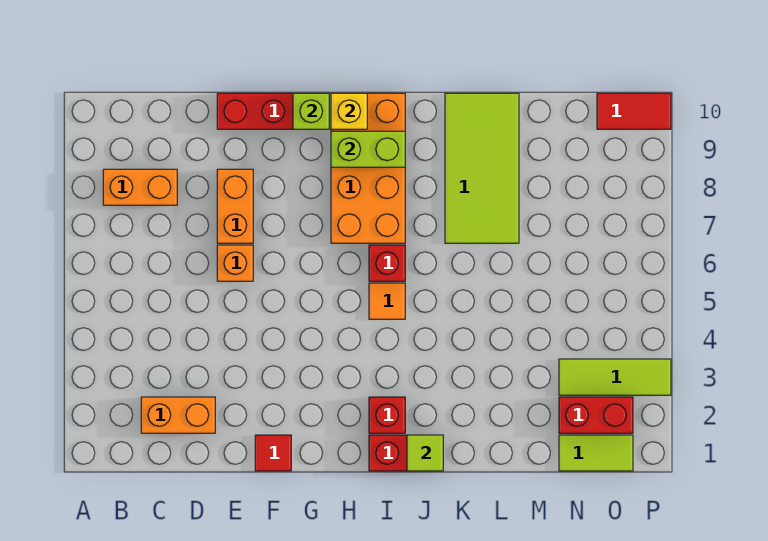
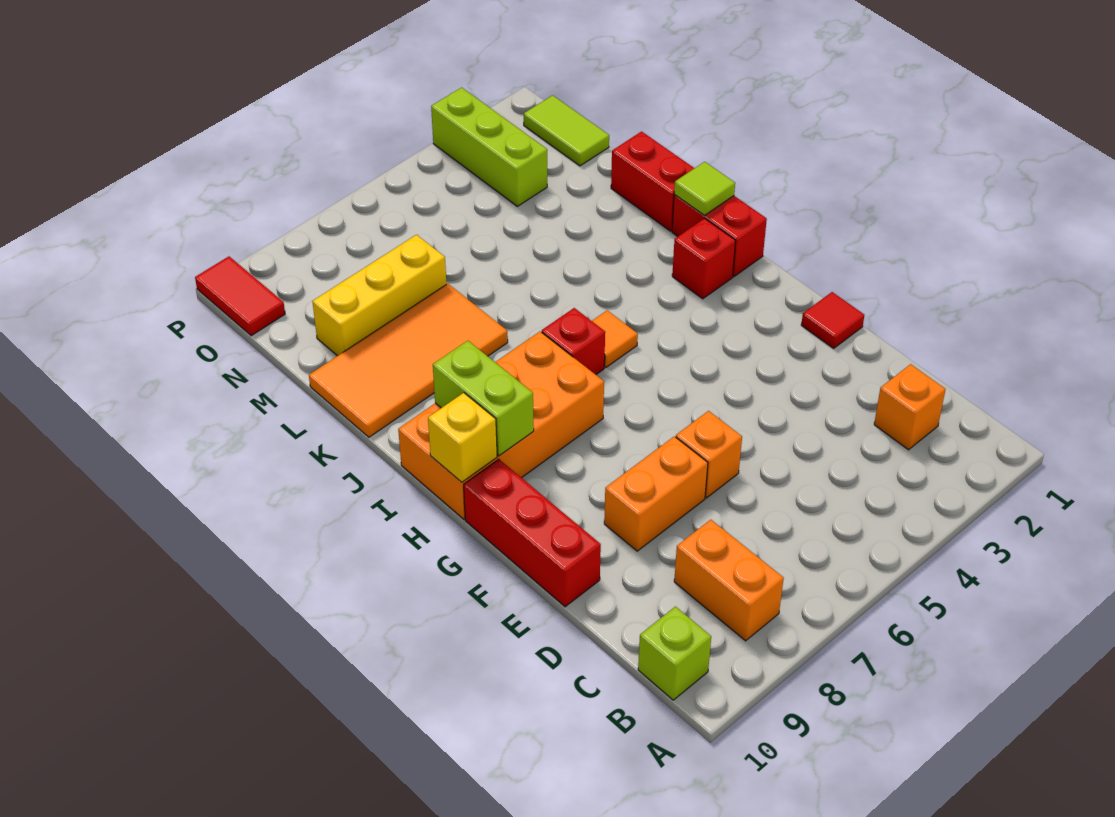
orange 1x2 brick [141,397,215,433] -> orange 1x1 brick [874,364,946,450]
lime 1x1 brick [293,93,329,129] -> lime 1x1 brick moved to [638,607,711,700]
lime 2x4 tile [445,93,519,243] -> orange 2x4 tile [309,284,508,437]
none -> yellow 1x3 brick [312,235,446,356]
red 1x2 brick [559,397,633,433] -> red 1x2 brick moved to [611,132,694,231]
lime 1x3 tile [559,359,671,395] -> lime 1x3 brick [431,88,547,206]

